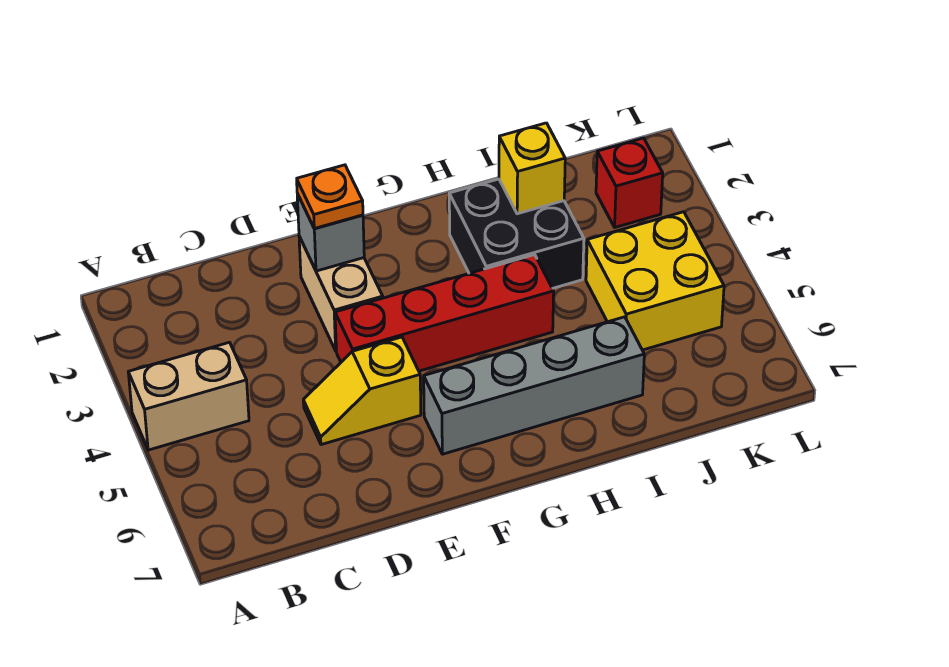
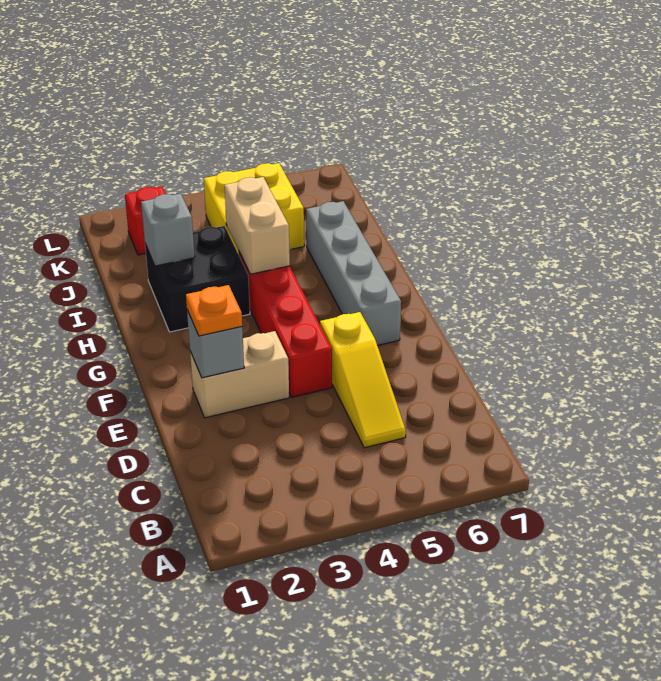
tan 1x2 brick [128,342,249,450] -> tan 1x2 brick moved to [224,177,290,274]
yellow 1x2 slope [303,337,421,445] -> yellow 1x3 slope [320,312,406,448]
yellow 1x1 brick [499,123,565,214] -> grey 1x1 brick [141,194,195,266]

